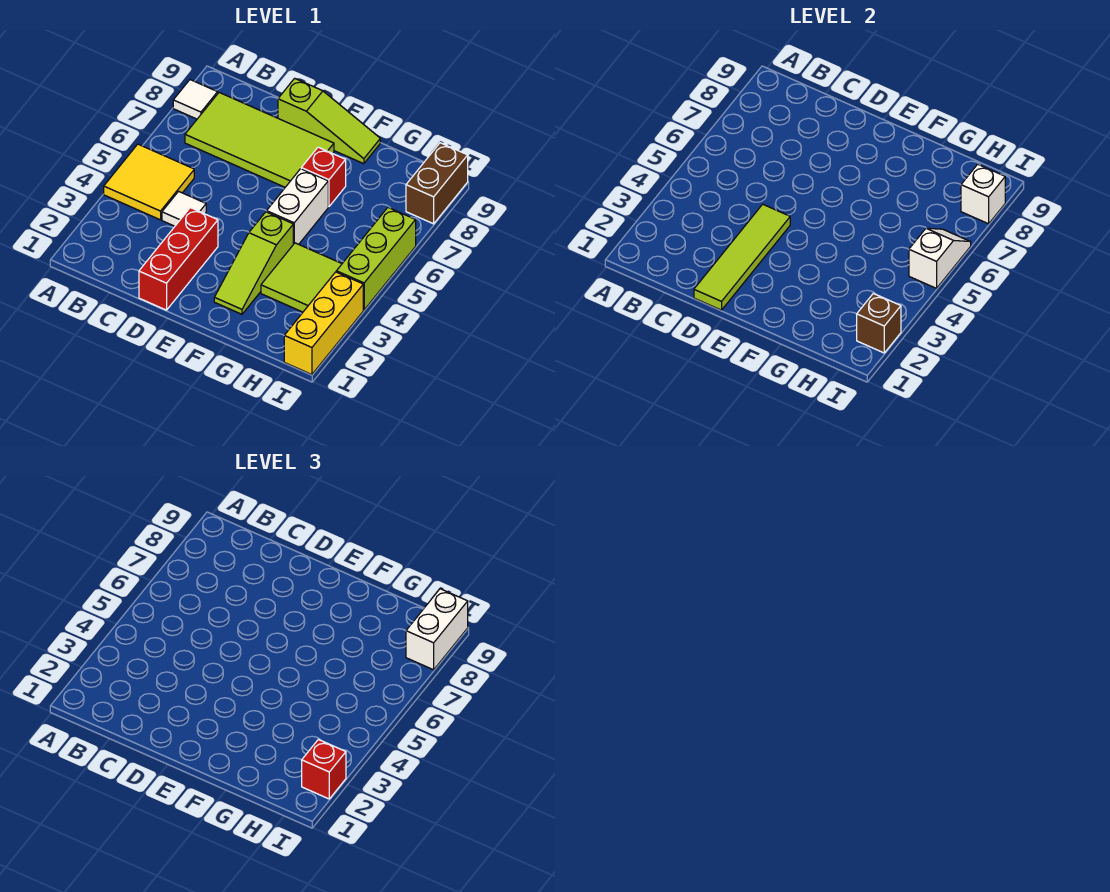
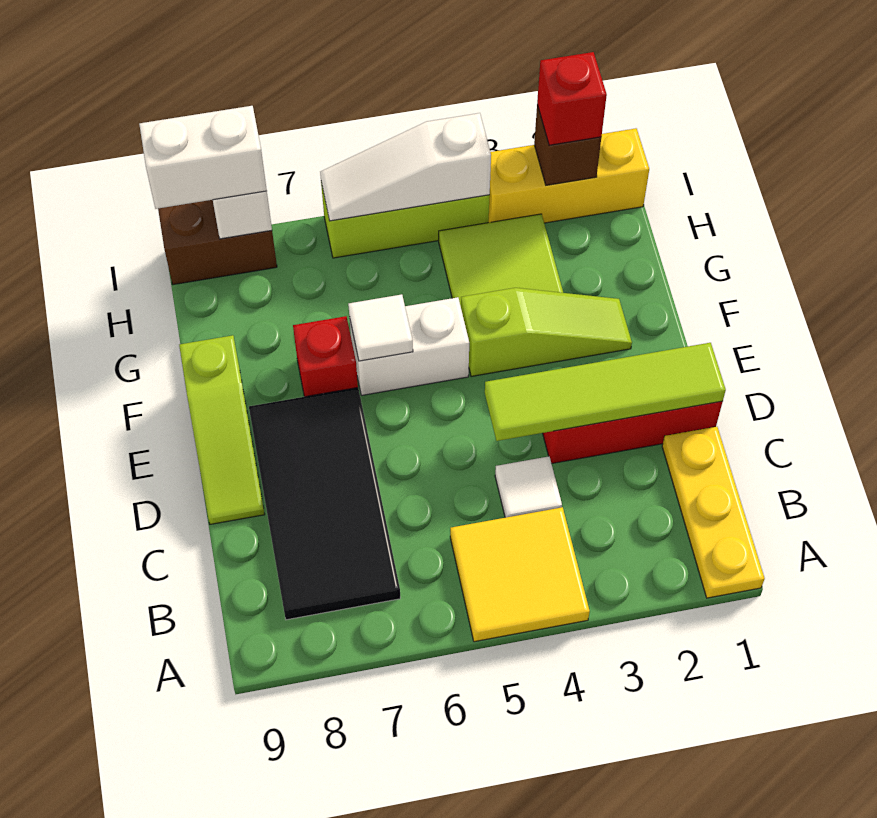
none -> yellow 1x3 plate [662,427,765,598]
white 1x1 tile [173,80,218,119] -> white 1x1 tile moved to [348,294,413,361]
lime 2x4 tile [185,93,334,187] -> black 2x4 tile [249,388,400,620]
lime 1x3 slope [278,78,380,164] -> lime 1x3 slope turned to [179,335,265,524]
white 1x2 slope [909,228,971,288] -> white 1x3 slope [320,113,491,221]

